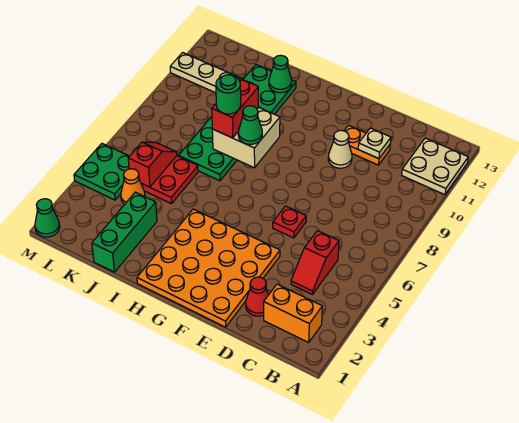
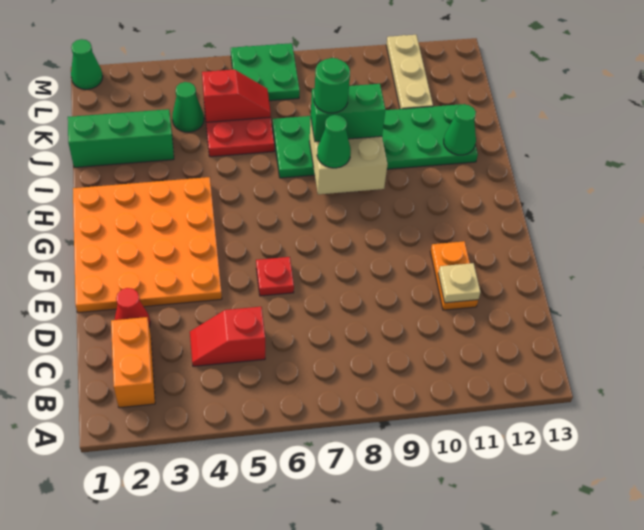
tan 2x2 plate [402,138,468,195] -> none
tan 1x1 cone [328,130,352,168] -> none
red 1x2 brick [212,78,258,138] -> green 1x2 brick [311,84,385,142]
orange 1x1 cone [121,169,145,204] -> green 1x1 cone [172,82,204,132]
green 2x2 plate [74,144,129,200] -> green 2x2 plate moved to [231,43,300,101]

